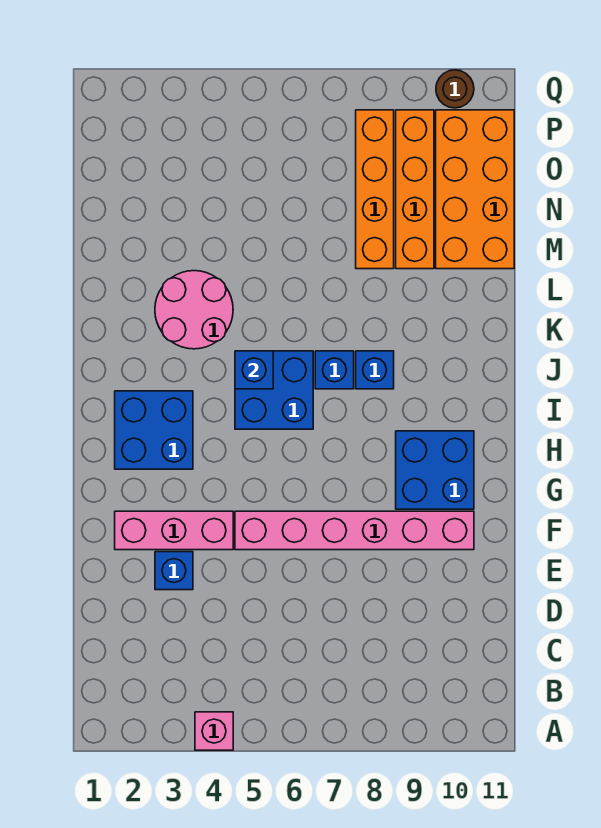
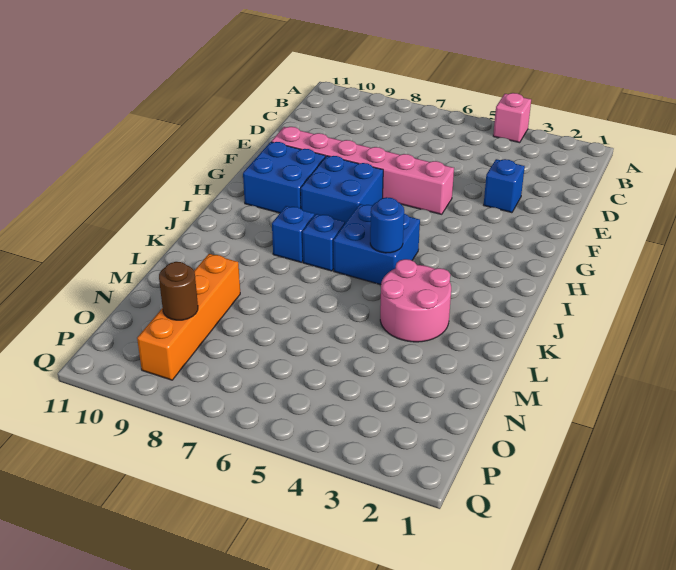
pink 1x3 brick [115,511,233,550] -> none
blue 2x2 brick [115,391,193,469] -> blue 2x2 brick moved to [301,156,383,223]
blue 1x1 brick [235,351,273,389] -> blue 1x1 round brick [370,197,404,253]
orange 1x4 brick [356,110,394,269] -> none
orange 2x4 brick [436,110,514,269] -> none
brown 1x1 round brick [436,70,474,108] -> brown 1x1 round brick moved to [159,262,198,320]

